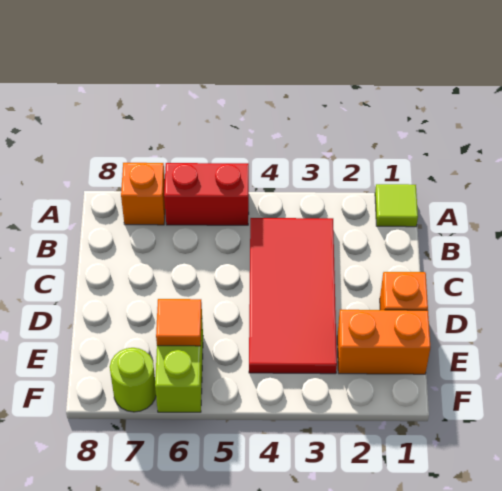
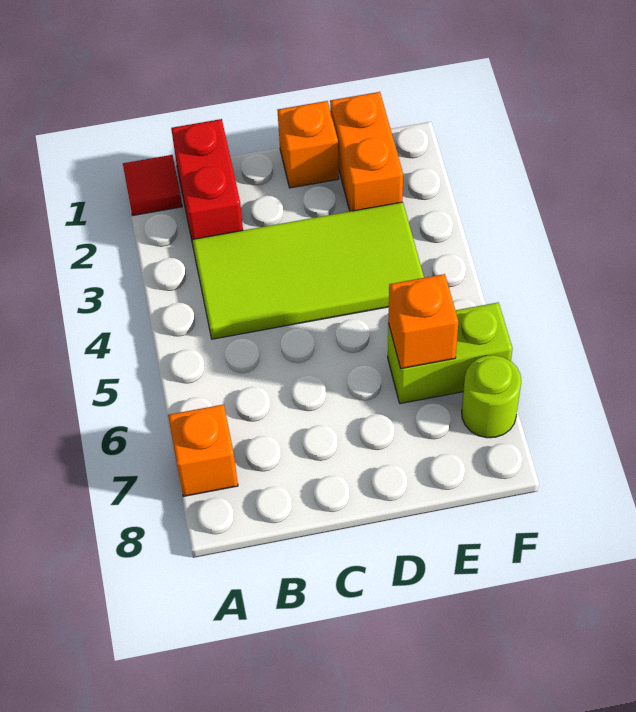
lime 1x1 tile [375,184,418,227] -> red 1x1 tile [123,155,182,215]
red 1x2 brick [164,163,249,225] -> red 1x2 brick moved to [171,119,243,244]
red 2x4 tile [249,218,337,374] -> lime 2x4 tile [192,202,424,339]
orange 1x1 tile [156,299,202,346] -> orange 1x1 brick [388,274,458,369]

